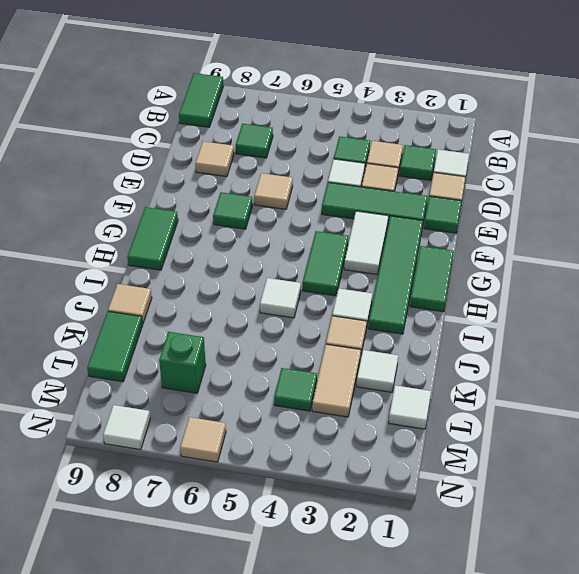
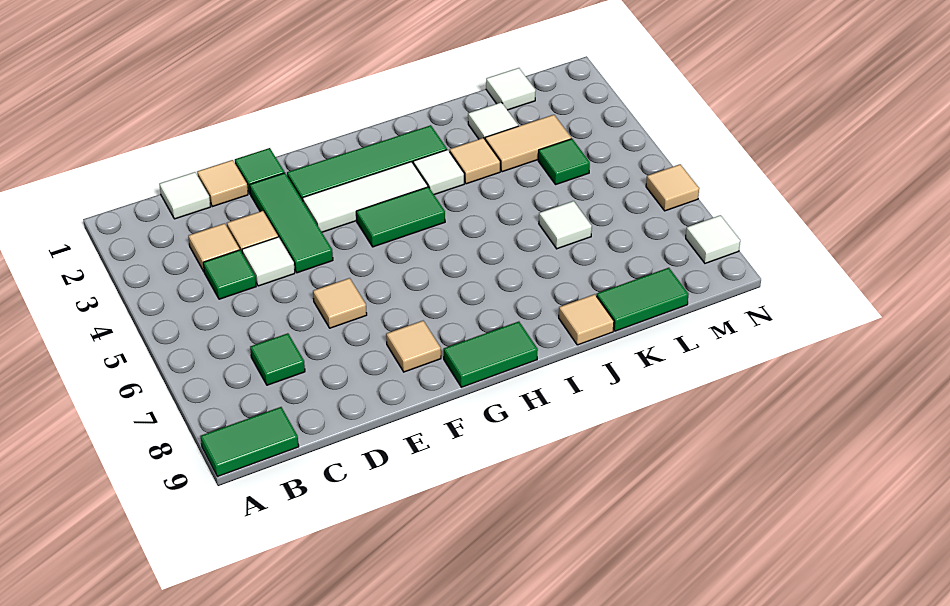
green 1x1 tile [400,145,436,180] -> none
tan 1x1 tile [195,141,234,177] -> tan 1x1 tile moved to [386,321,441,372]
white 1x2 tile [344,211,388,274] -> white 1x3 tile [303,162,428,232]
green 1x1 tile [213,192,253,229] -> none
green 1x2 tile [410,246,454,312] -> none
white 1x1 tile [260,278,301,318] -> white 1x1 tile moved to [539,201,592,249]
green 1x1 brick [159,332,206,393] -> none

